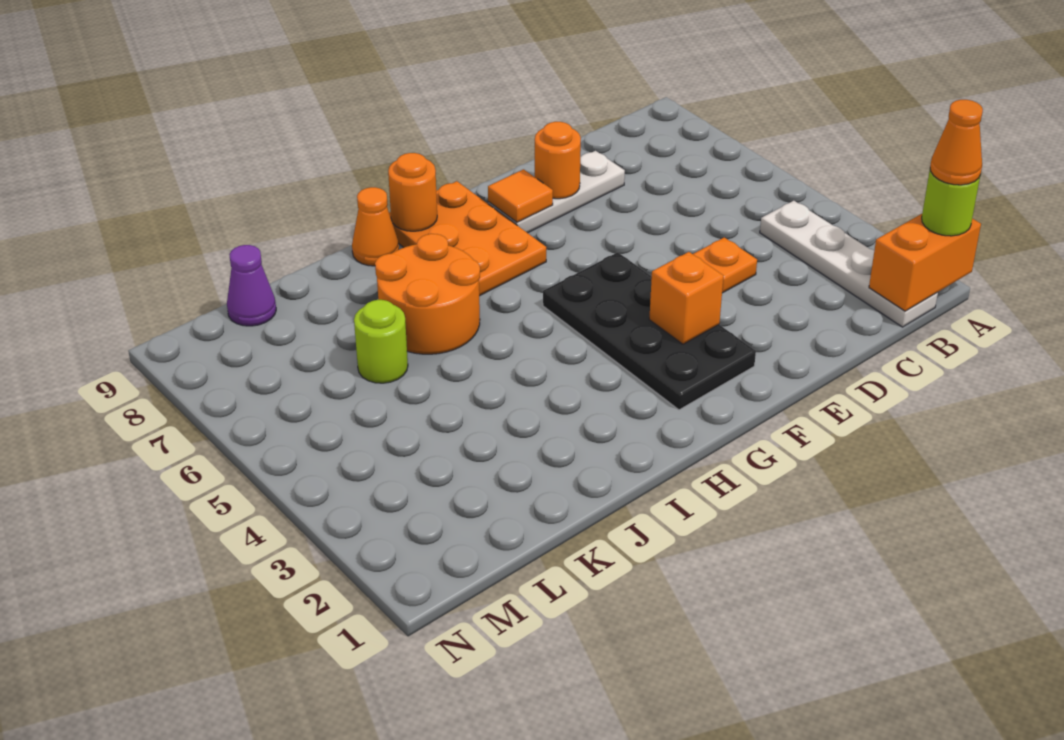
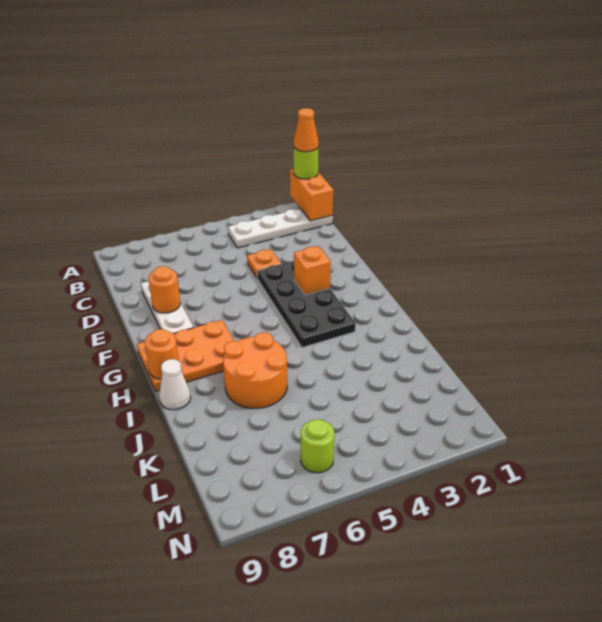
black 2x4 plate [543,252,756,410] -> black 2x4 plate turned to [257,261,356,348]
orange 1x1 tile [488,169,553,222] -> none
orange 1x1 cone [352,187,399,266] -> white 1x1 cone [159,359,191,410]
lime 1x1 round brick [354,300,408,383] -> lime 1x1 round brick moved to [301,419,334,473]
purple 1x1 cone [227,245,276,326] -> none

